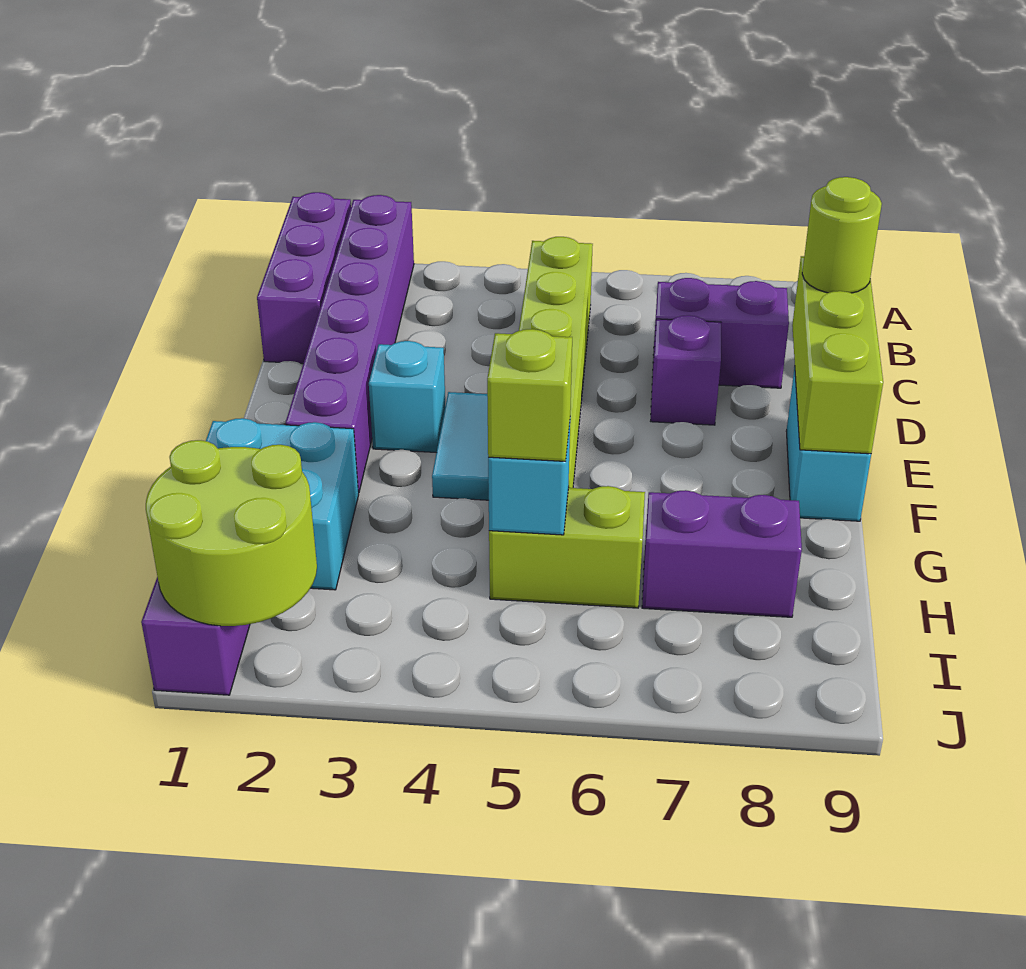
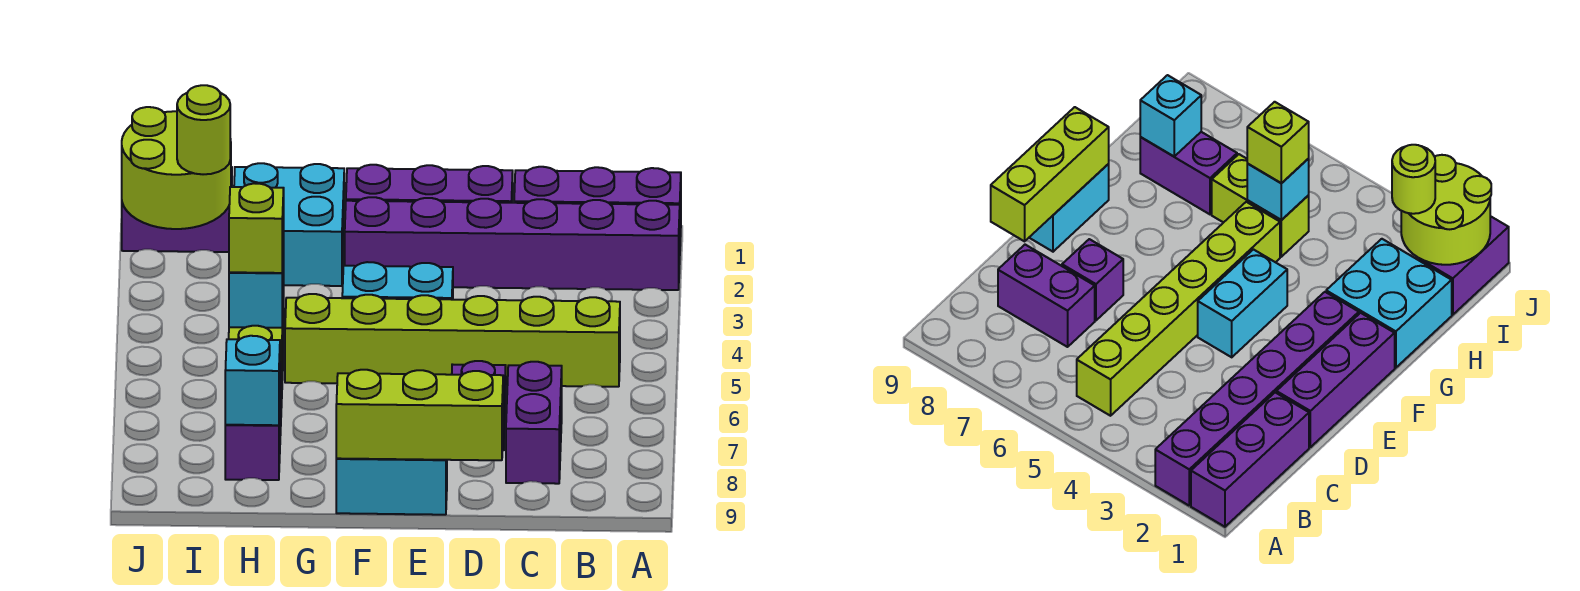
none -> purple 1x3 brick [346,165,513,203]
lime 1x1 round brick [802,177,882,293] -> lime 1x1 round brick moved to [177,85,230,174]
cyan 1x1 brick [369,341,445,453] -> cyan 1x1 brick moved to [225,336,280,425]
cyan 1x2 tile [432,392,489,500] -> cyan 1x2 brick [342,262,453,300]

